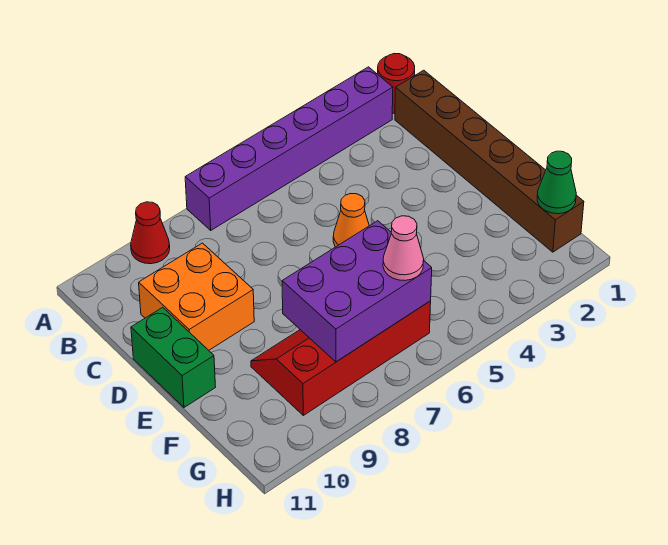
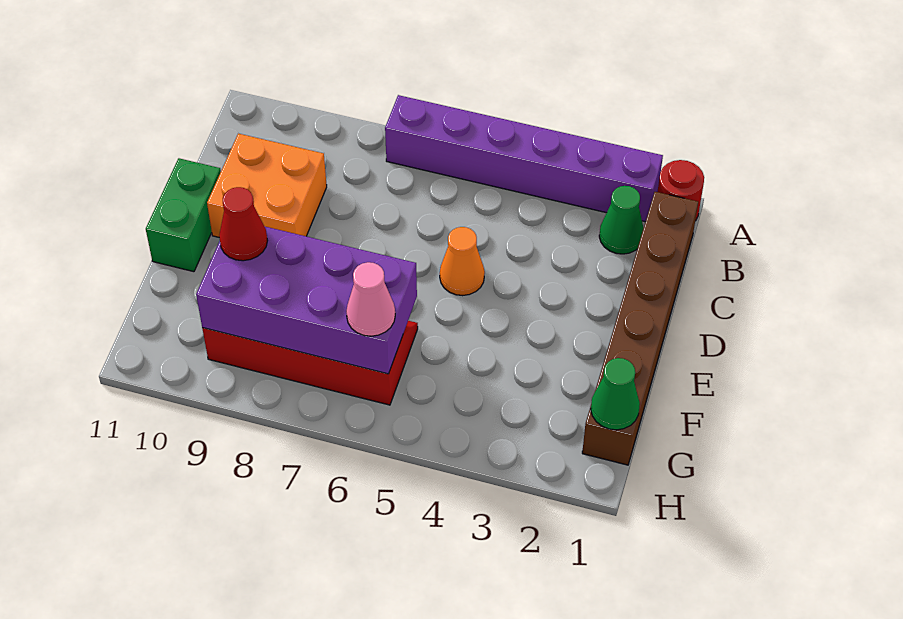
red 1x1 cone [131,202,170,264] -> red 1x1 cone moved to [219,187,268,261]
none -> green 1x1 cone [599,186,644,254]
purple 2x3 brick [282,221,432,362] -> purple 2x4 brick [196,227,417,374]

